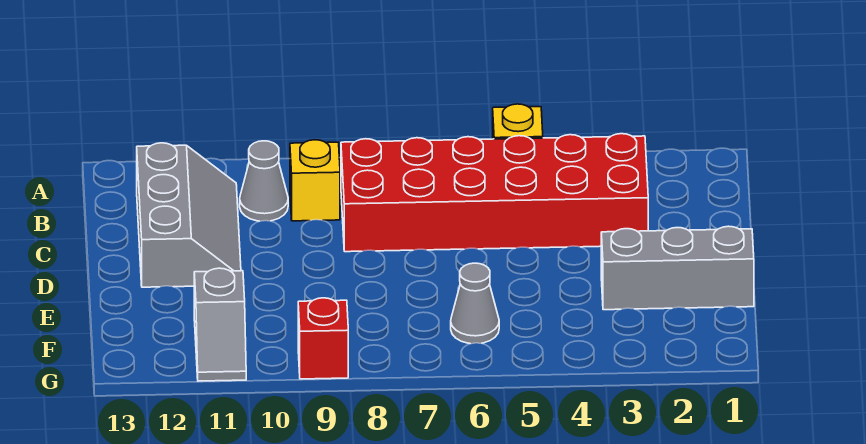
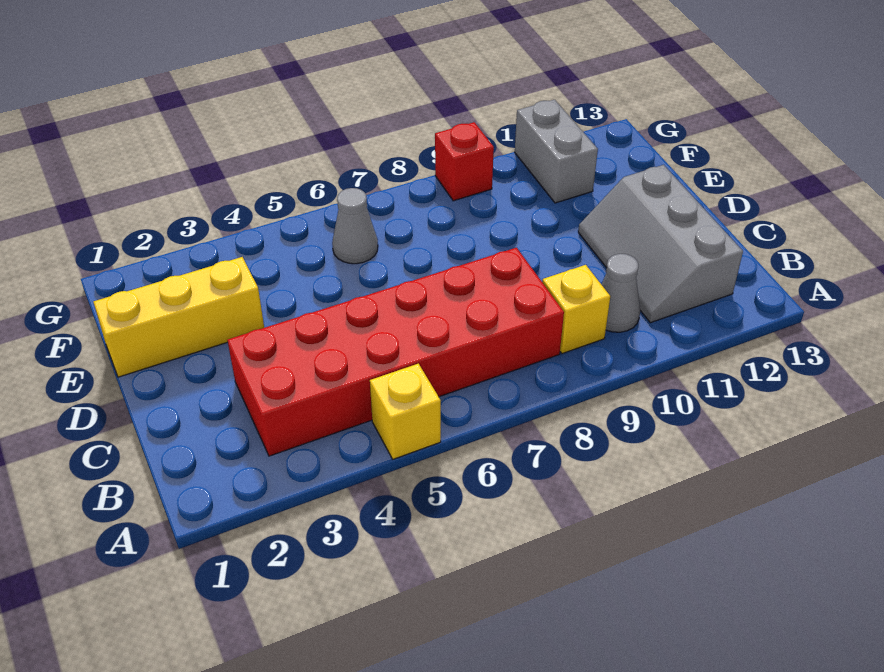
grey 1x3 brick [601,226,754,310] -> yellow 1x3 brick [93,257,264,377]
grey 1x2 slope [194,268,246,381] -> grey 1x2 brick [515,100,598,203]

